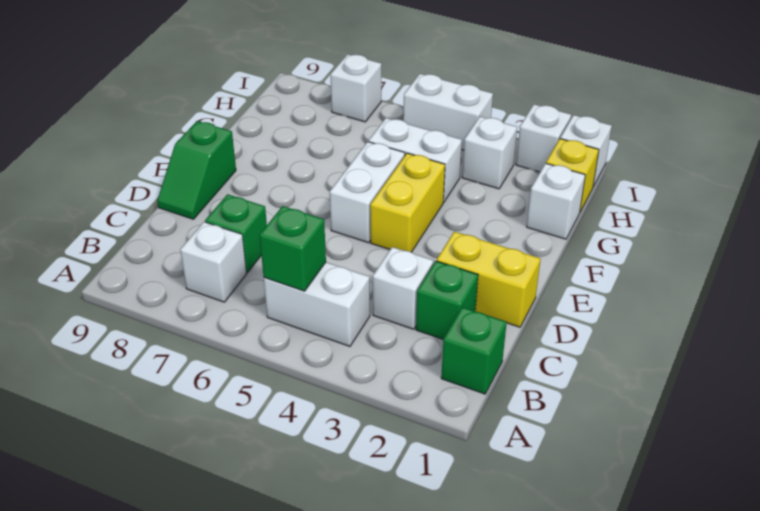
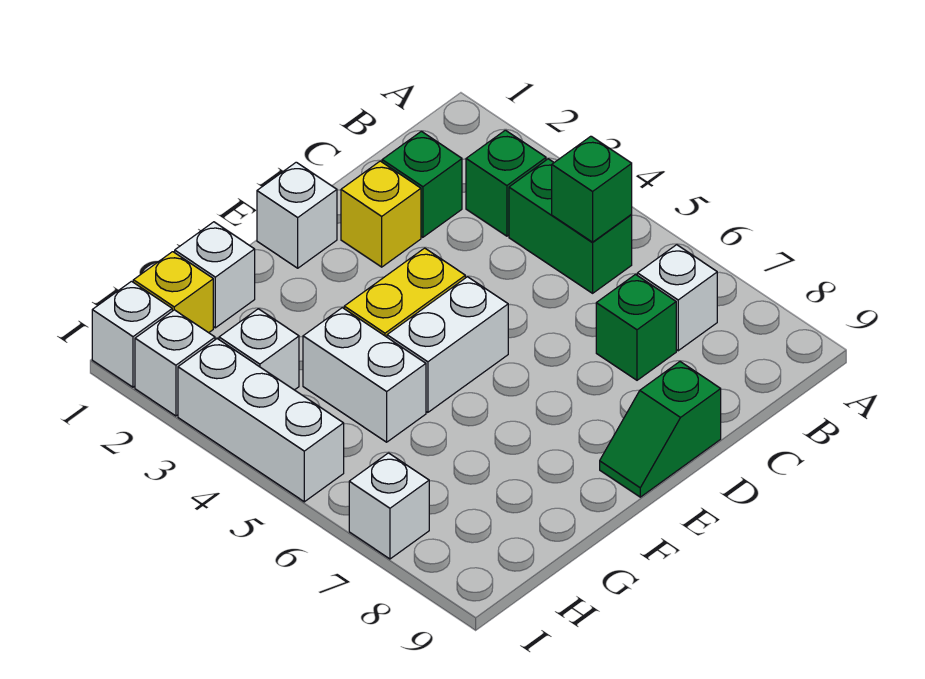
green 1x1 brick [441,307,507,394] -> green 1x1 brick moved to [466,130,546,236]
white 1x2 brick [264,262,370,346] -> green 1x2 brick [509,159,632,293]
white 1x1 brick [373,247,434,329] -> white 1x1 brick moved to [257,162,337,268]
yellow 1x2 brick [437,232,541,327] -> yellow 1x1 brick [341,161,421,267]
green 1x2 slope [157,121,236,219] -> green 1x2 slope turned to [600,362,721,497]
white 1x2 brick [403,74,493,150] -> white 1x3 brick [178,339,344,502]

